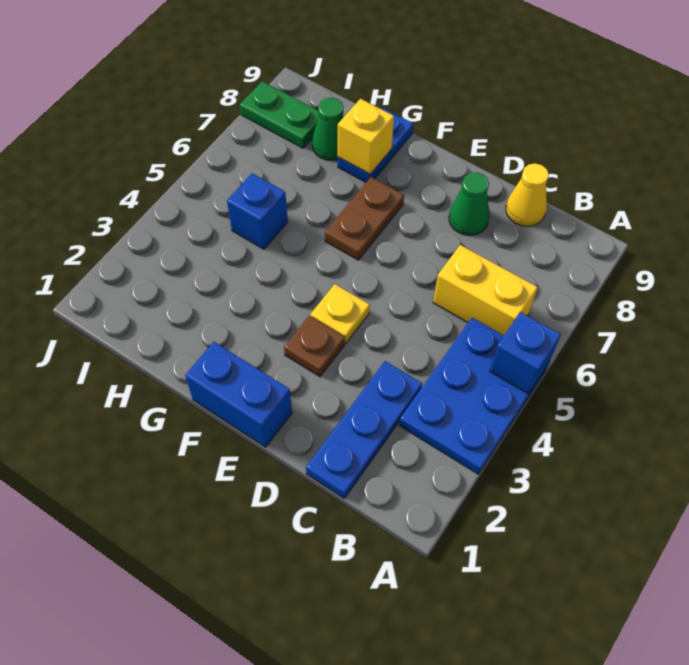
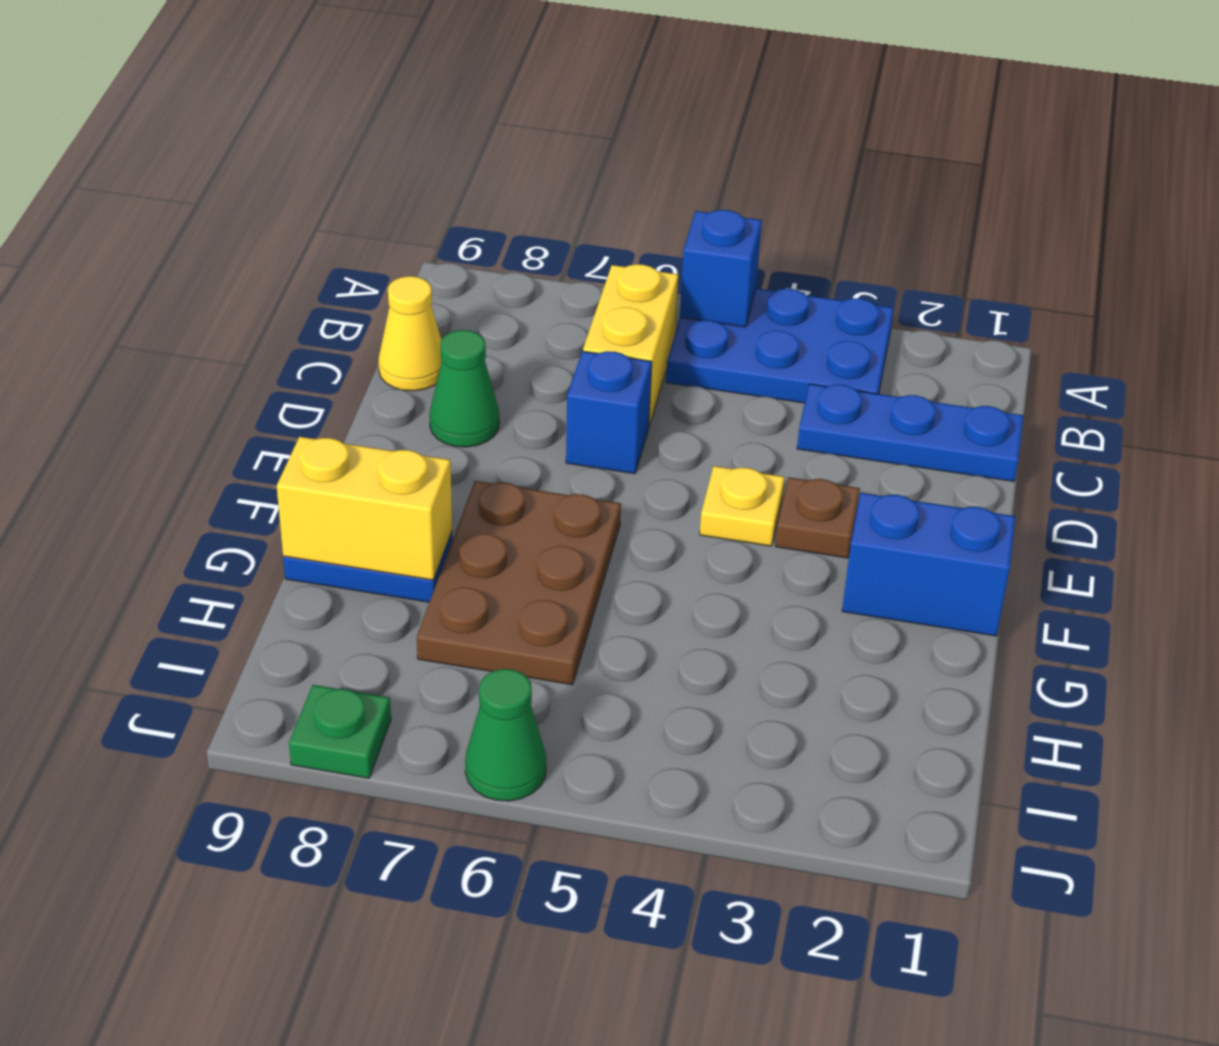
blue 1x2 brick [185,342,292,447] -> blue 1x2 brick turned to [842,493,1016,636]
brown 1x2 plate [325,177,404,260] -> brown 2x3 plate [417,481,621,685]
yellow 1x1 brick [338,99,394,174] -> yellow 1x2 brick [277,437,452,580]
blue 1x1 brick [227,173,288,249] -> blue 1x1 brick moved to [566,351,652,474]
green 1x1 cone [312,98,344,160] -> green 1x1 cone moved to [465,669,546,801]
green 1x2 plate [240,81,319,148] -> green 1x1 plate [289,685,391,778]

